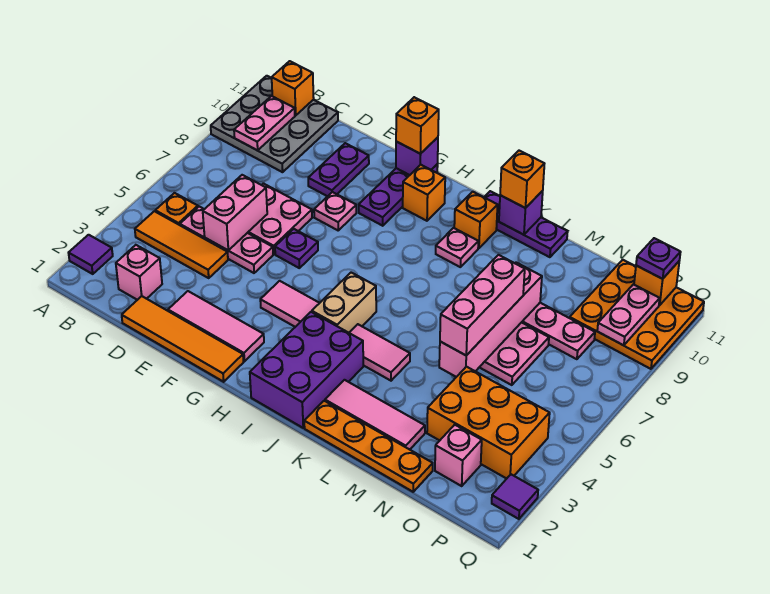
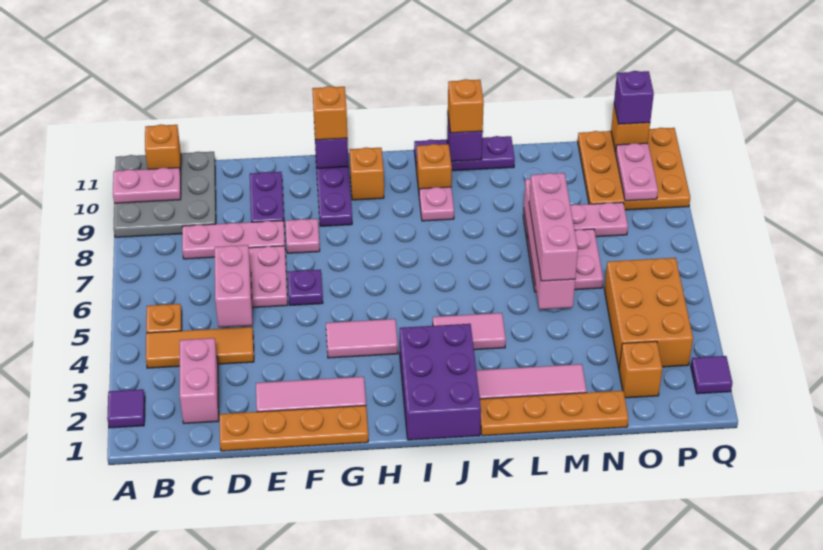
pink 1x2 plate [234,96,295,150] -> pink 1x2 plate turned to [113,168,181,203]
pink 1x1 brick [116,245,162,300] -> pink 1x2 brick [180,338,219,423]
pink 1x3 plate [180,207,273,273] -> pink 1x3 plate moved to [182,221,285,259]
orange 1x4 tile [122,296,244,382] -> orange 1x4 plate [219,406,368,451]
tan 1x2 brick [312,272,376,333] -> none
orange 2x3 brick [427,367,550,479] -> orange 2x3 brick turned to [604,258,693,368]
pink 1x1 brick [435,425,482,486] -> orange 1x1 brick [619,341,662,398]
purple 1x1 plate [636,238,681,279] -> purple 1x1 brick [614,71,654,124]

